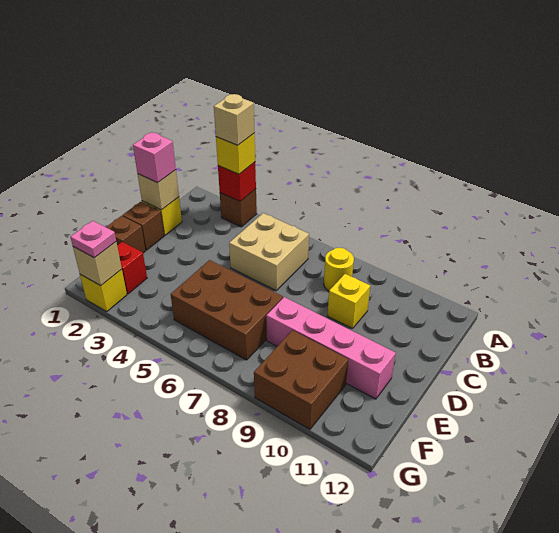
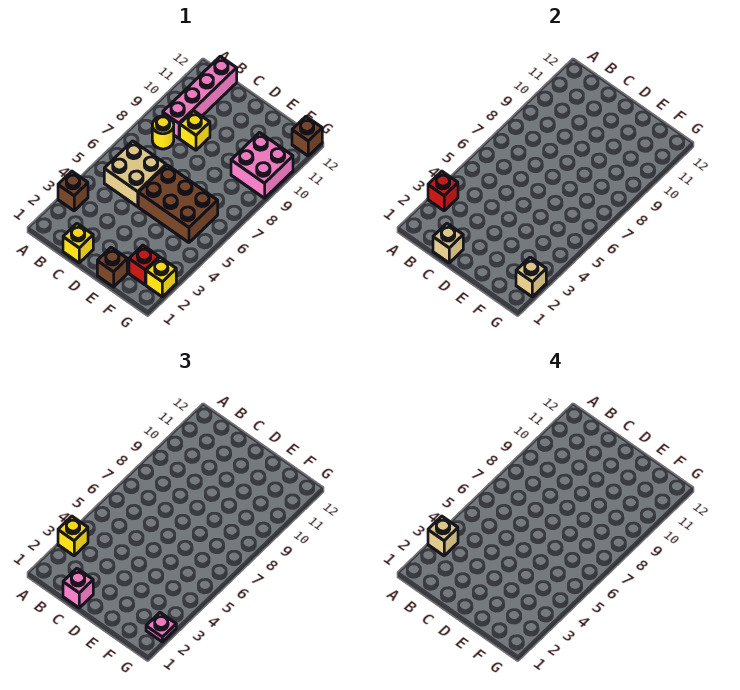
brown 1x1 brick [122,202,164,250] -> brown 1x1 brick moved to [292,117,322,156]
brown 2x3 brick [171,260,283,360] -> brown 2x3 brick turned to [138,165,218,242]
pink 1x4 brick [266,297,396,399] -> pink 1x4 brick moved to [163,56,237,138]
brown 2x2 brick [254,330,348,429] -> pink 2x2 brick [231,133,293,198]

